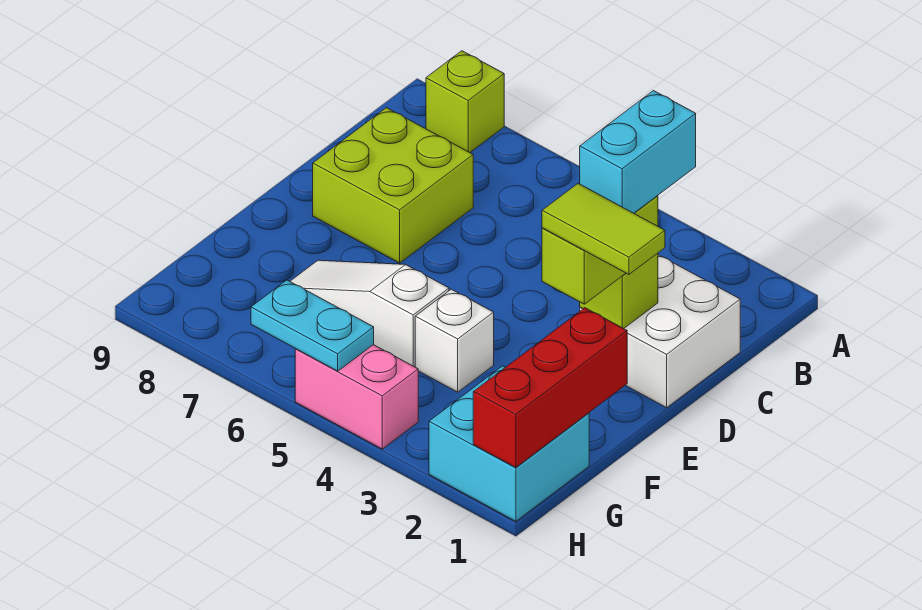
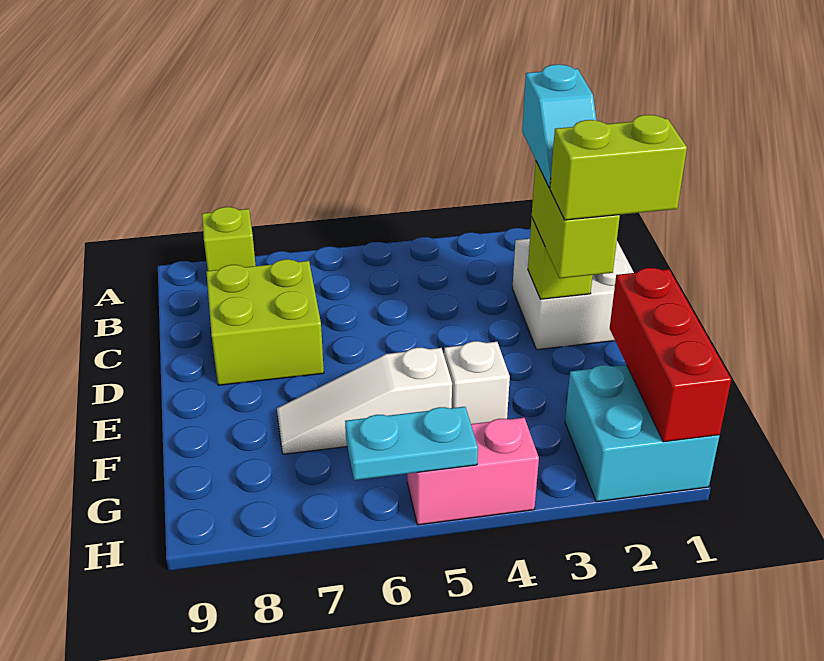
cyan 1x2 brick [580,91,696,213] -> cyan 1x2 slope [522,65,597,188]
lime 1x2 tile [542,183,665,274] -> lime 1x2 brick [550,115,687,220]

